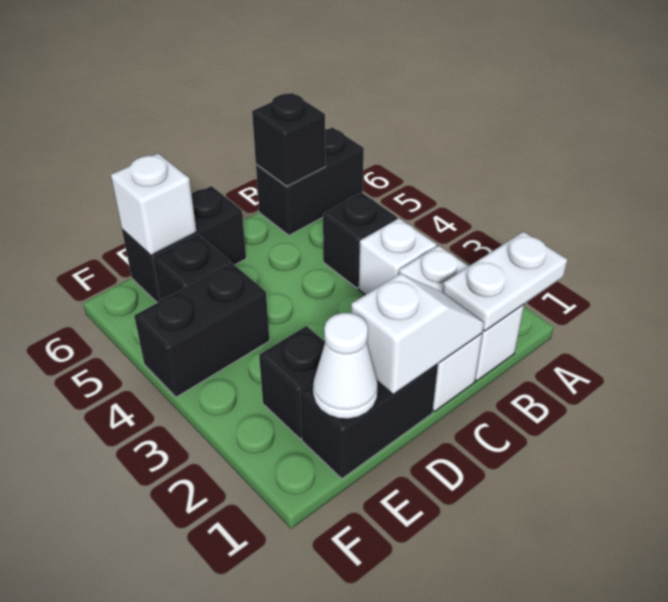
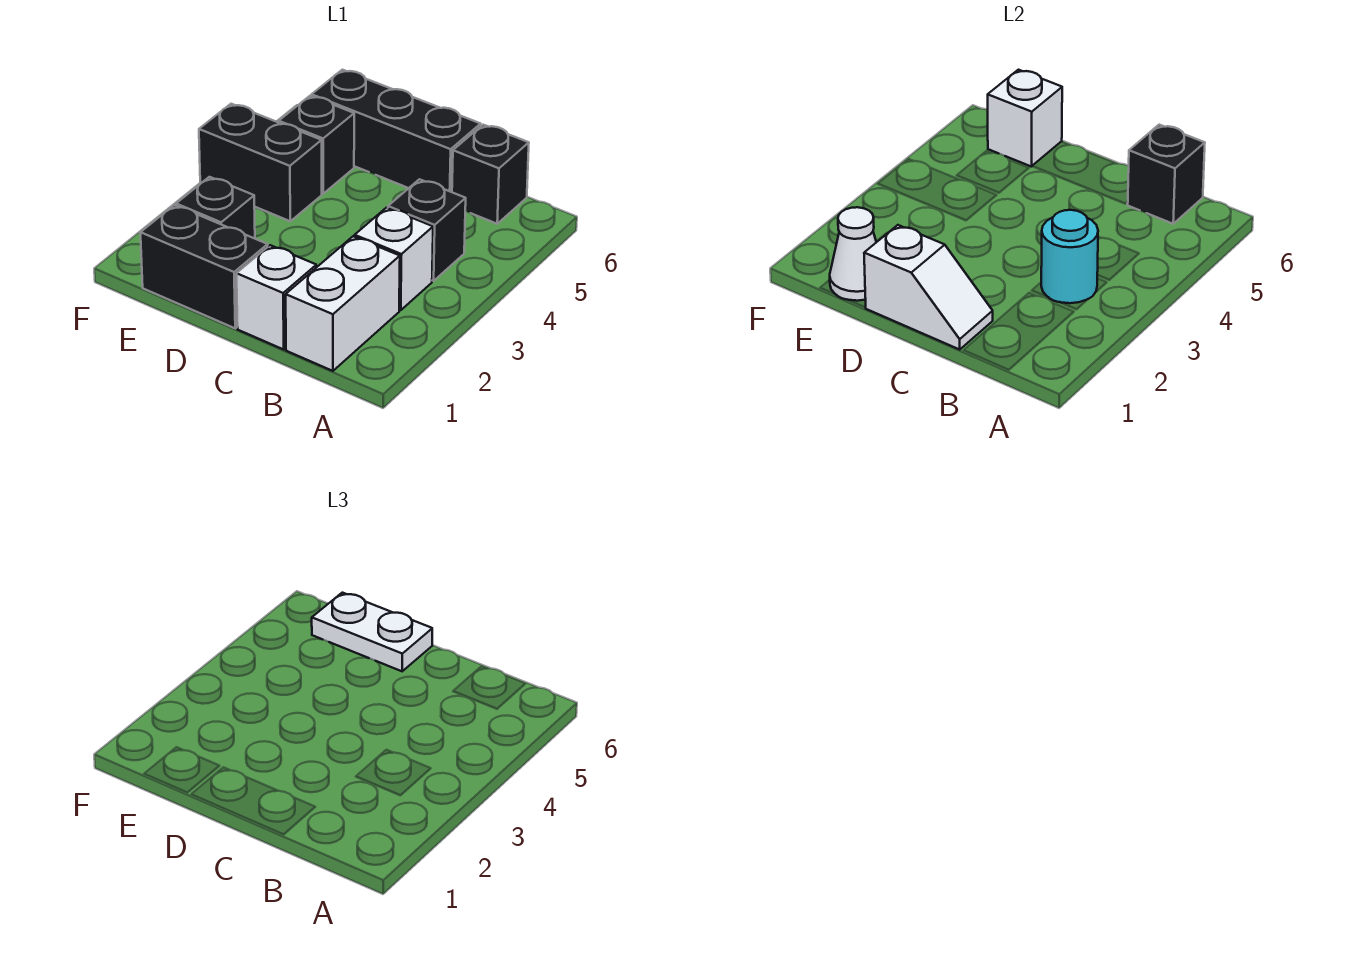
white 1x2 plate [442,232,567,331] -> white 1x2 plate moved to [312,593,432,671]
black 1x2 brick [256,127,364,235] -> black 1x1 brick [452,125,529,224]
none -> cyan 1x1 round brick [1041,210,1098,303]
black 1x2 brick [122,186,246,303] -> black 1x3 brick [312,70,481,192]

